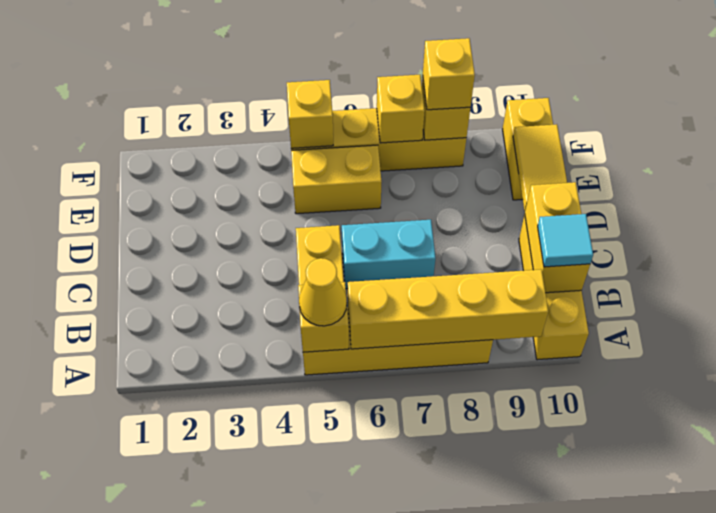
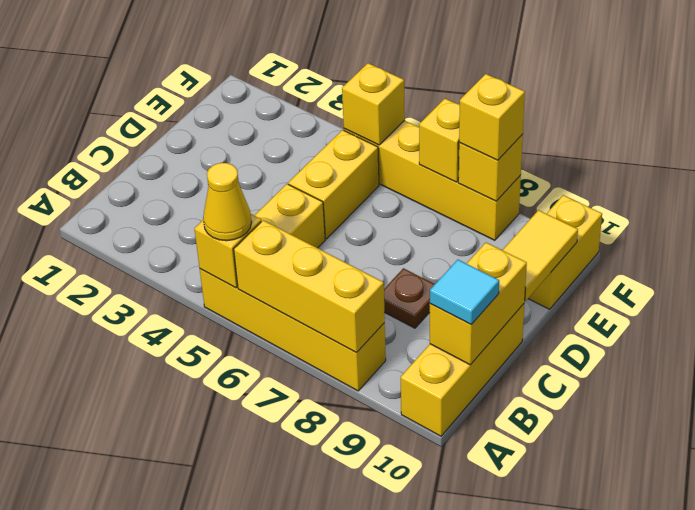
yellow 1x4 brick [348,269,548,349] -> yellow 1x3 brick [234,220,385,352]
cyan 1x2 brick [342,220,436,289] -> none
none -> brown 1x1 plate [384,268,435,328]
yellow 1x2 brick [291,145,382,214] -> yellow 1x2 brick turned to [288,130,379,239]

